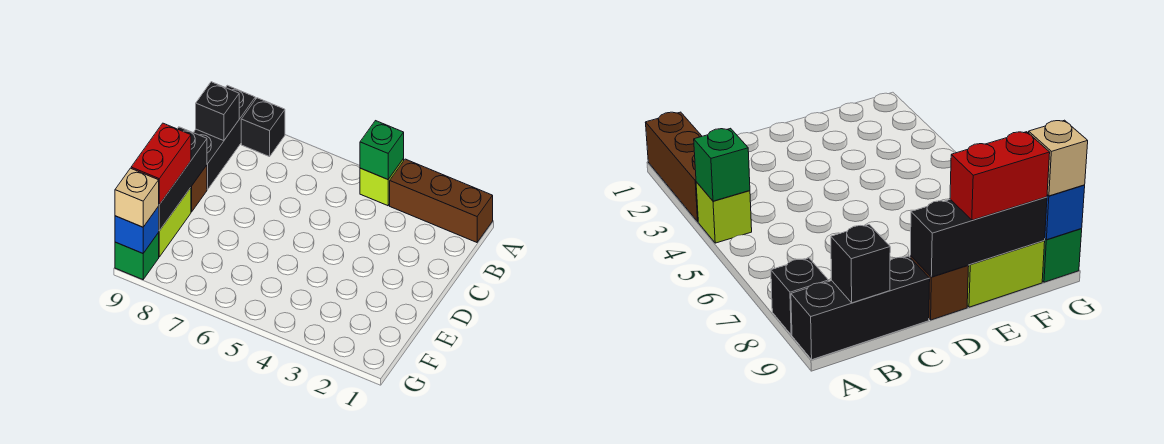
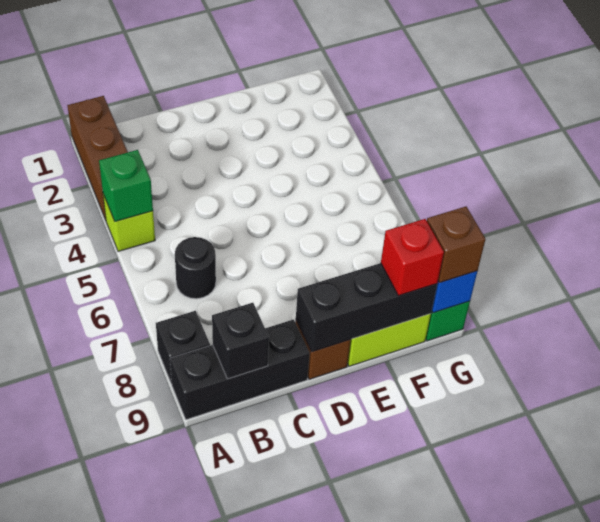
none -> black 1x1 round brick [175,237,216,299]
red 1x2 brick [131,123,191,204] -> red 1x1 brick [381,219,444,296]
tan 1x1 brick [115,168,159,227] -> brown 1x1 brick [427,207,485,283]

